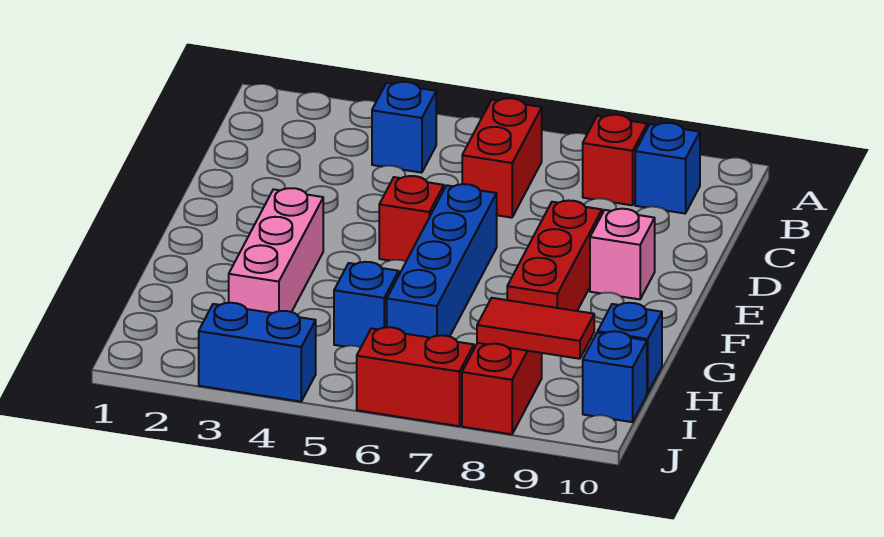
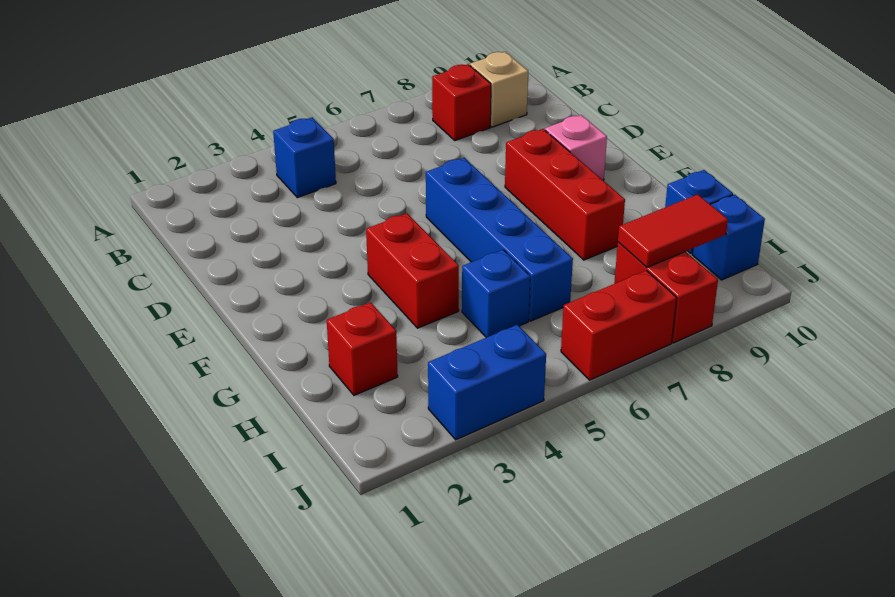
red 1x2 brick [462,98,542,218] -> red 1x2 brick moved to [366,213,459,328]
blue 1x1 brick [635,123,700,213] -> tan 1x1 brick [470,52,528,127]
red 1x1 brick [379,176,444,261] -> red 1x1 brick moved to [327,302,398,395]
pink 1x3 brick [229,188,323,313] -> none

